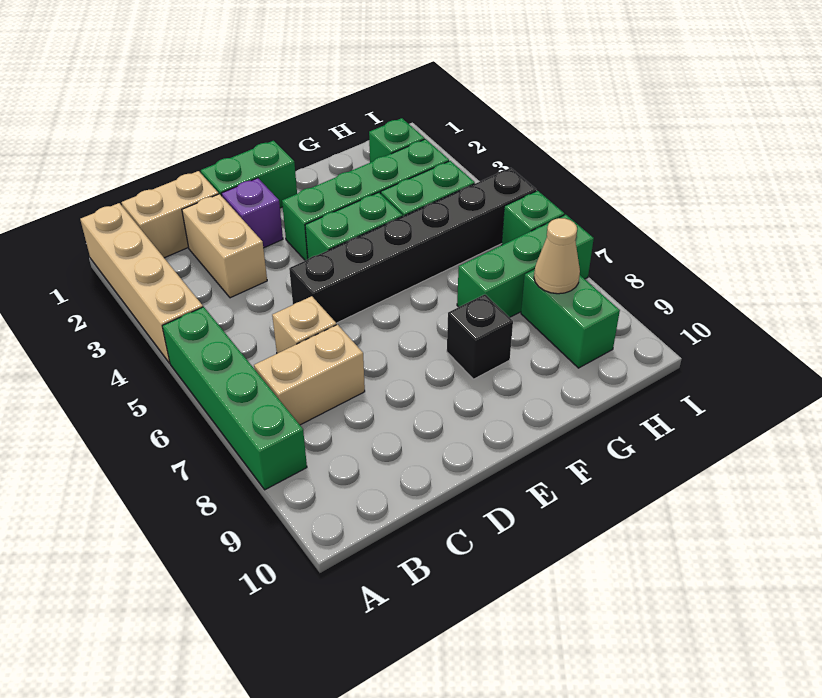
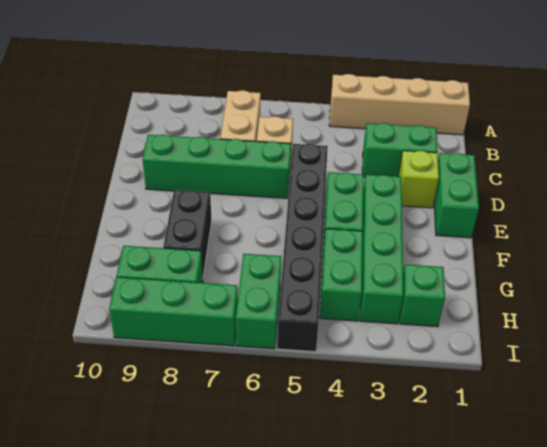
green 1x4 brick [162,307,307,490] -> green 1x4 brick moved to [142,135,291,198]
tan 1x2 brick [122,171,219,258] -> none
tan 1x2 brick [182,194,267,298] -> green 1x2 brick [362,123,438,177]
purple 1x1 brick [221,178,283,248] -> lime 1x1 brick [398,151,439,208]
black 1x1 brick [447,294,513,379] -> black 1x2 brick [163,190,212,276]
green 1x3 brick [457,215,594,318] -> green 1x3 brick turned to [109,277,238,346]
tan 1x1 cone [534,218,580,294] -> none
green 1x1 brick [502,191,564,245] -> green 1x2 brick [236,254,282,349]

